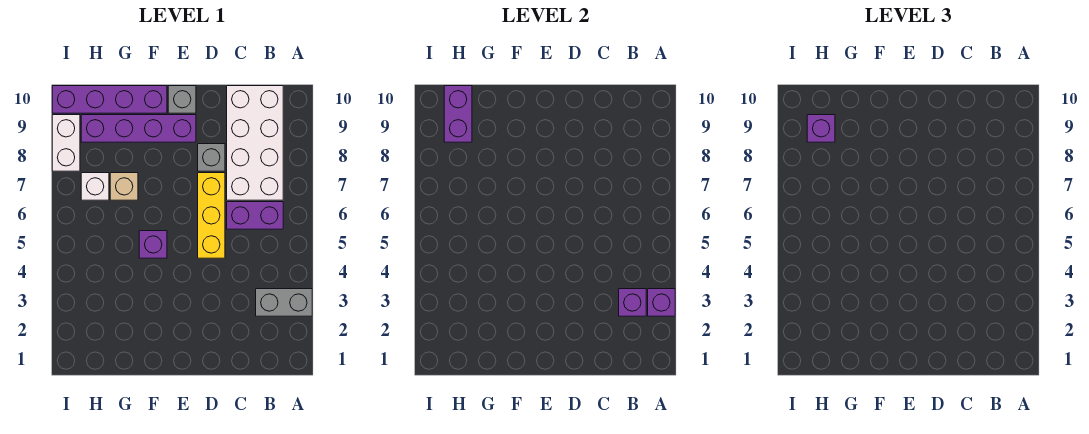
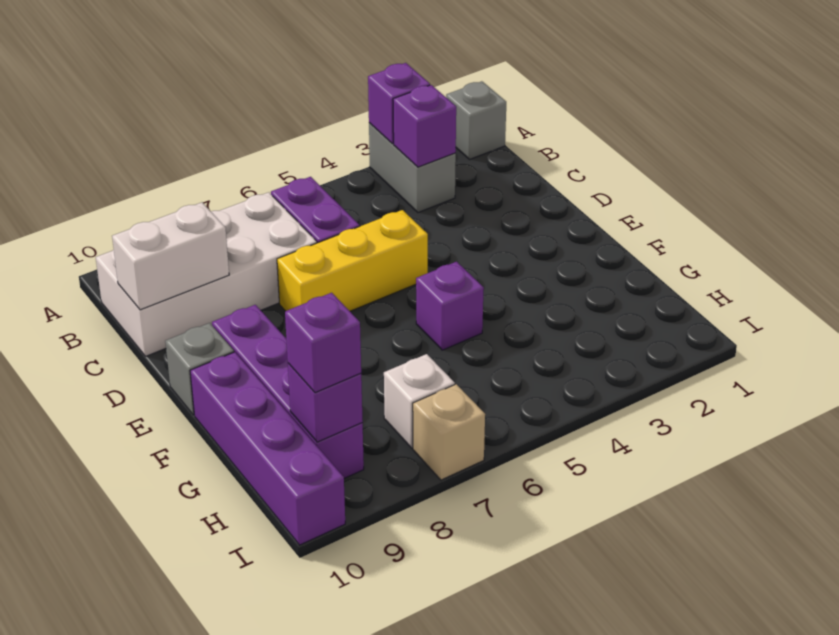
grey 1x1 brick [198,144,225,171] -> grey 1x1 brick moved to [446,81,506,159]
tan 1x1 brick [110,173,138,200] -> tan 1x1 brick moved to [413,384,485,480]
purple 1x2 brick [444,86,472,142] -> purple 1x1 brick [288,363,363,442]
white 1x2 brick [52,115,80,171] -> white 1x2 brick moved to [112,202,229,310]

